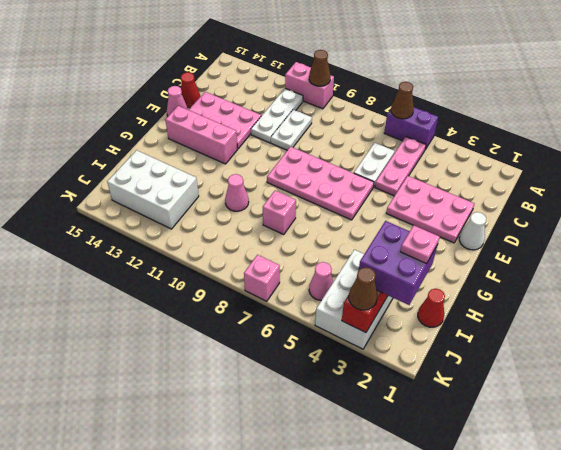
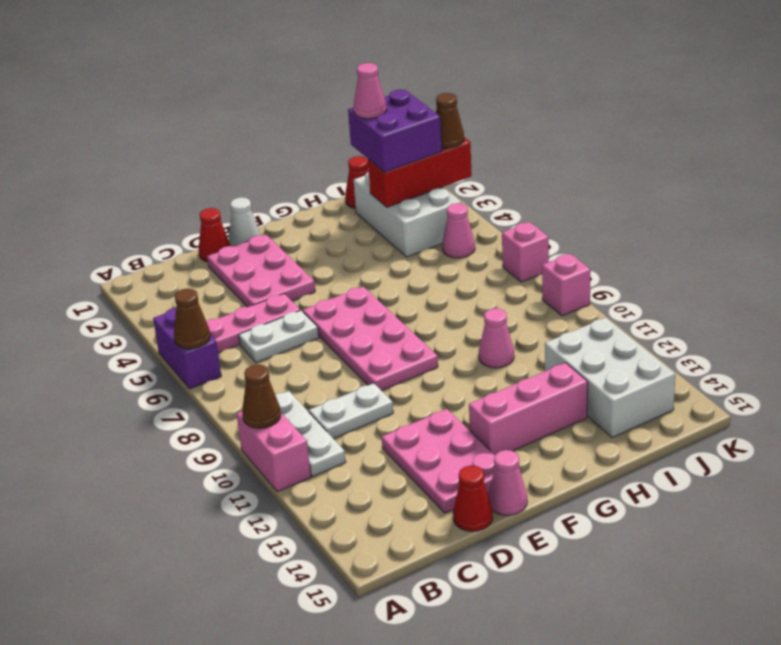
white 1x3 plate [251,88,303,143] -> white 1x3 plate turned to [275,391,346,476]
none -> red 1x1 cone [199,208,230,262]
pink 1x3 brick [165,106,237,164] -> pink 1x3 brick turned to [469,363,588,455]
pink 1x1 brick [263,190,296,234] -> pink 1x1 brick moved to [542,254,591,316]
pink 1x1 plate [400,225,440,264] -> pink 1x1 cone [354,63,386,119]
white 2x3 brick [315,250,393,349] -> white 2x3 brick turned to [354,172,462,257]

